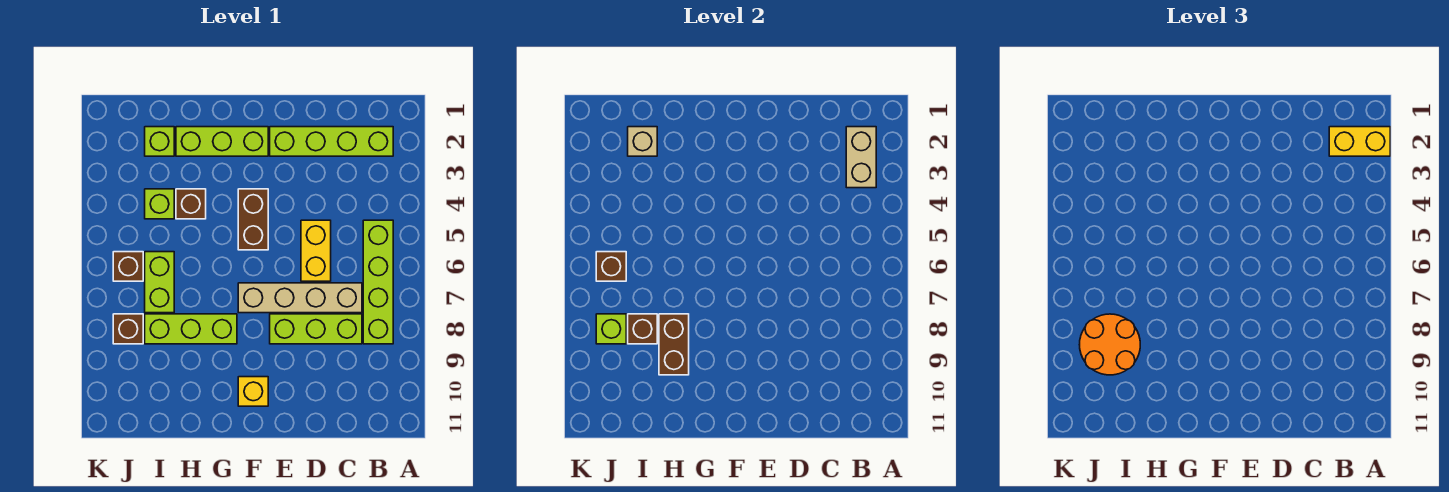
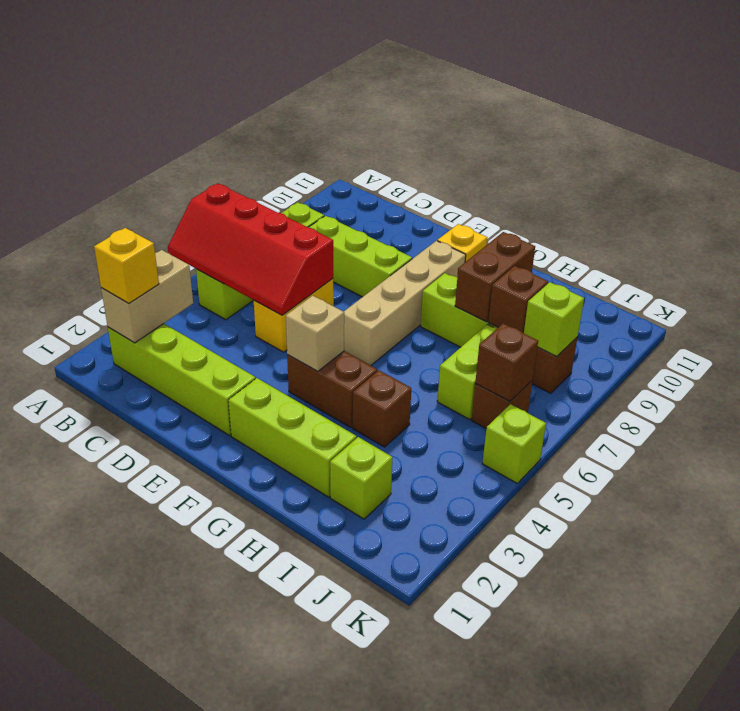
yellow 1x2 brick [1329,127,1390,156] -> yellow 1x1 brick [94,228,159,304]
none -> red 2x4 slope [168,183,333,315]
tan 1x4 brick [238,283,362,313] -> tan 1x4 brick turned to [344,241,466,366]
brown 1x2 brick [238,189,268,250] -> brown 1x2 brick turned to [287,351,377,427]
tan 1x1 brick [628,127,657,156] -> tan 1x1 brick moved to [286,296,344,372]
lime 1x1 brick [145,189,174,219] -> lime 1x1 brick moved to [482,404,546,483]
orange 2x2 round brick [1079,314,1140,375] -> none

